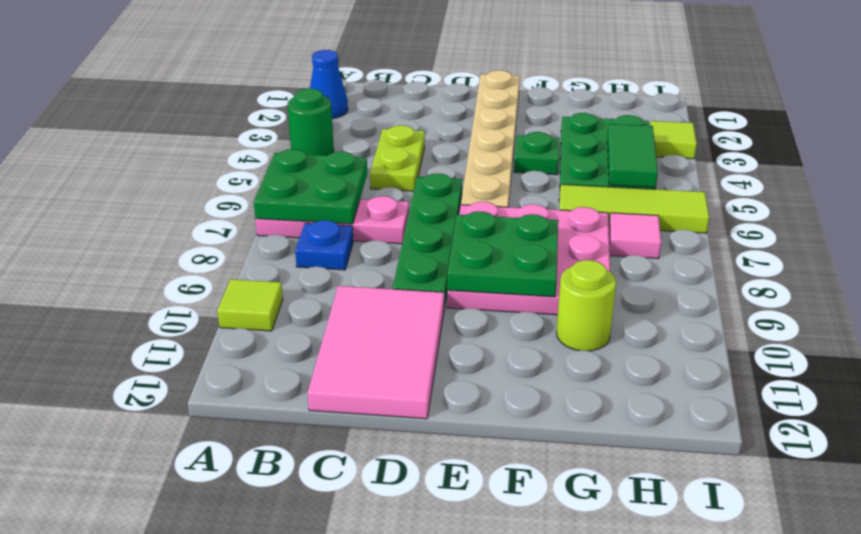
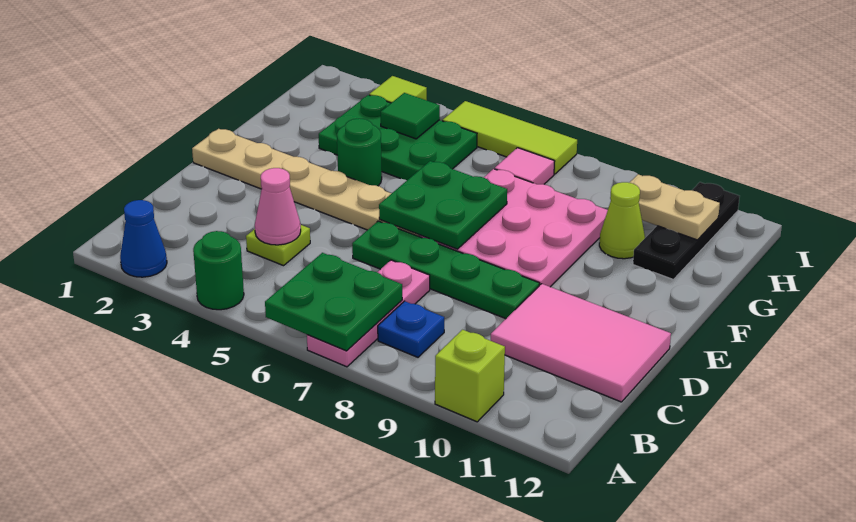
lime 1x1 tile [217,279,283,331] -> lime 1x1 brick [435,330,505,422]
lime 1x2 plate [370,125,425,191] -> lime 1x1 plate [246,225,310,266]
none -> pink 1x1 cone [255,168,301,245]
green 2x2 plate [447,211,558,297] -> green 2x2 plate moved to [379,161,507,249]
green 1x1 plate [514,132,560,175] -> green 1x1 round brick [337,119,382,186]
lime 1x3 tile [559,184,709,233] -> lime 1x3 tile turned to [442,101,577,174]
lime 1x1 round brick [556,260,616,351] -> lime 1x1 cone [599,182,645,259]
none -> black 1x3 plate [633,182,740,280]
green 1x2 tile [607,124,658,188] -> green 1x1 tile [381,93,440,139]
none -> tan 1x2 plate [629,174,720,240]

